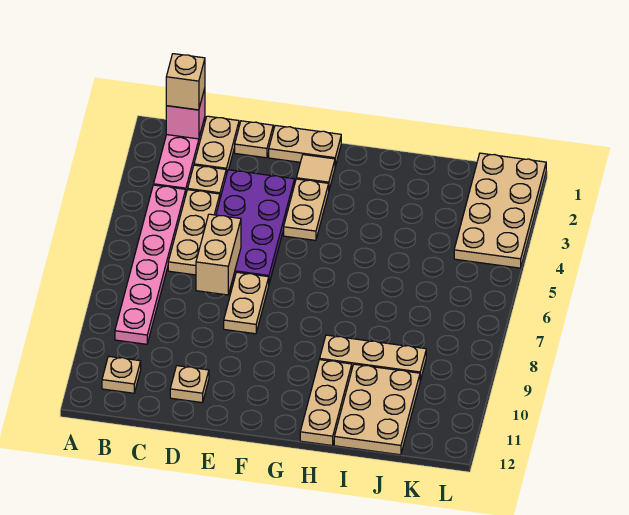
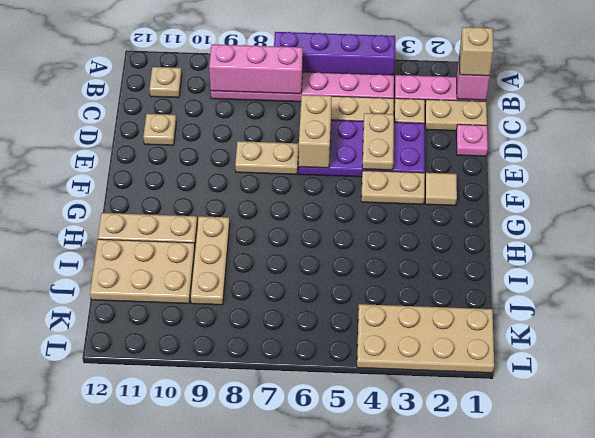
none -> purple 1x4 brick [274,32,395,75]
none -> pink 1x3 brick [209,44,303,94]
tan 1x1 plate [235,121,273,158] -> pink 1x1 plate [456,124,488,156]
tan 1x2 brick [196,214,241,295] -> tan 1x2 brick turned to [299,95,332,168]
tan 1x2 plate [269,125,341,166] -> tan 1x2 plate moved to [362,113,394,170]

